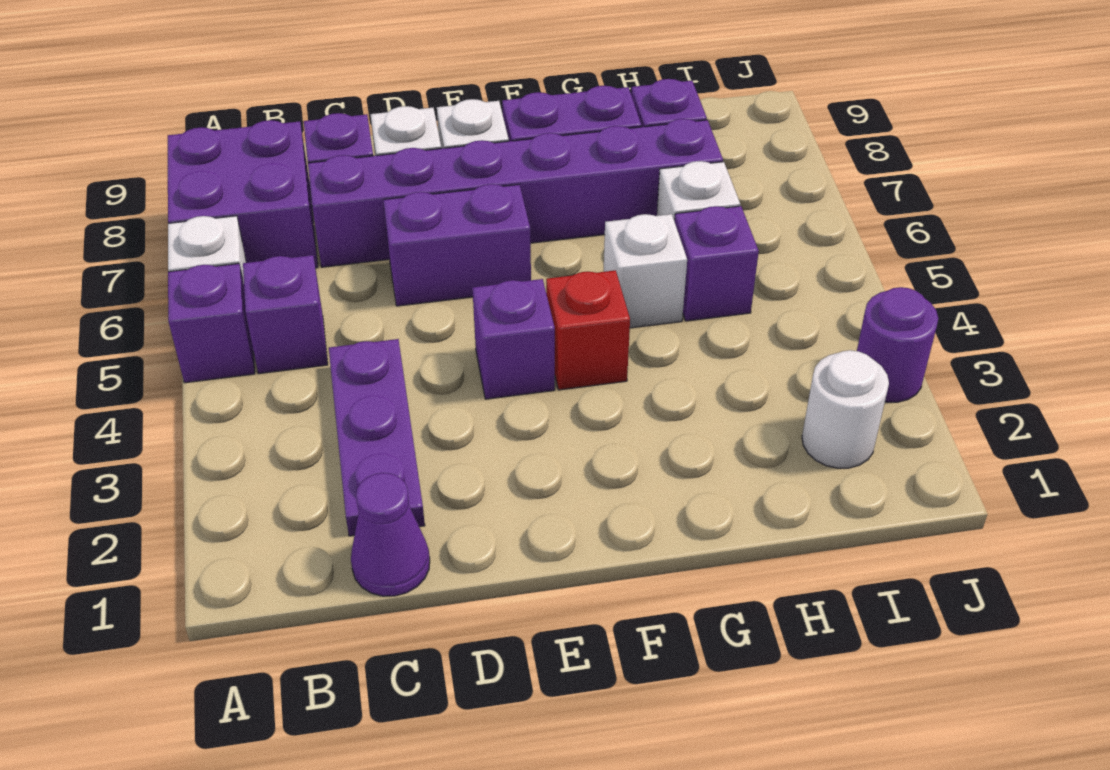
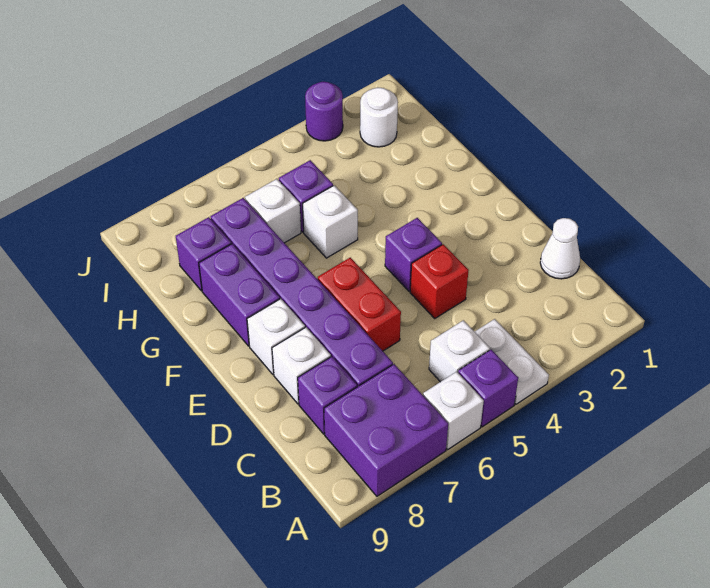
none -> white 1x2 plate [475,319,549,404]
purple 1x1 brick [243,255,328,374] -> white 1x1 brick [429,320,490,382]
purple 1x1 cone [351,473,430,596] -> white 1x1 cone [540,218,580,279]
purple 1x3 plate [329,339,425,536] -> none
purple 1x2 brick [383,184,531,306] -> red 1x2 brick [318,258,401,351]
red 1x1 brick [546,270,630,390] -> red 1x1 brick moved to [410,244,469,318]

